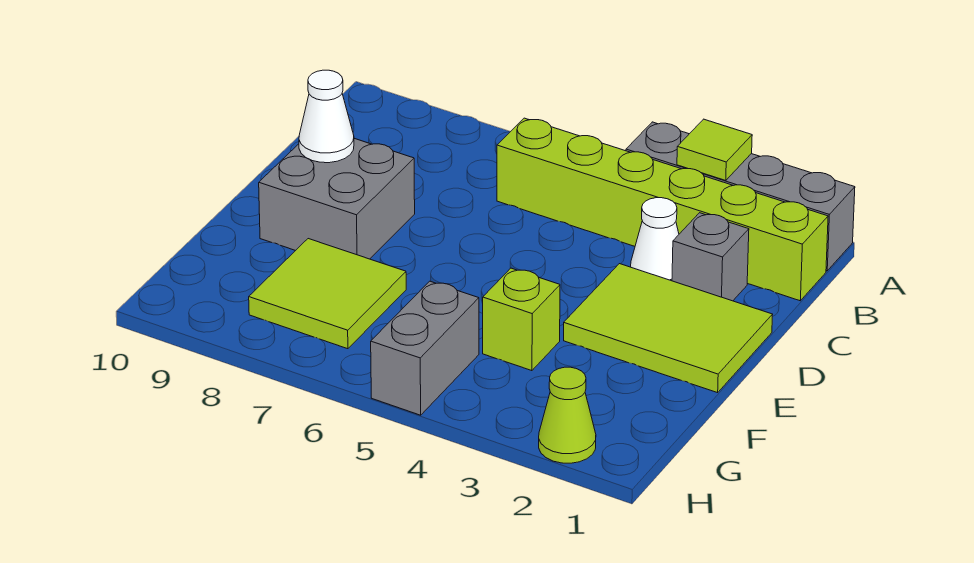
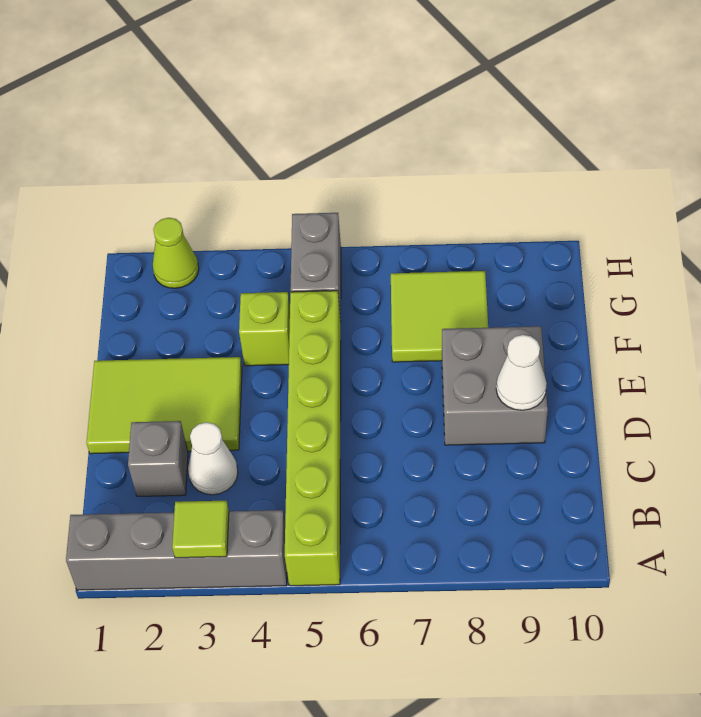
lime 1x6 brick [497,118,828,301] -> lime 1x6 brick turned to [285,291,341,586]

